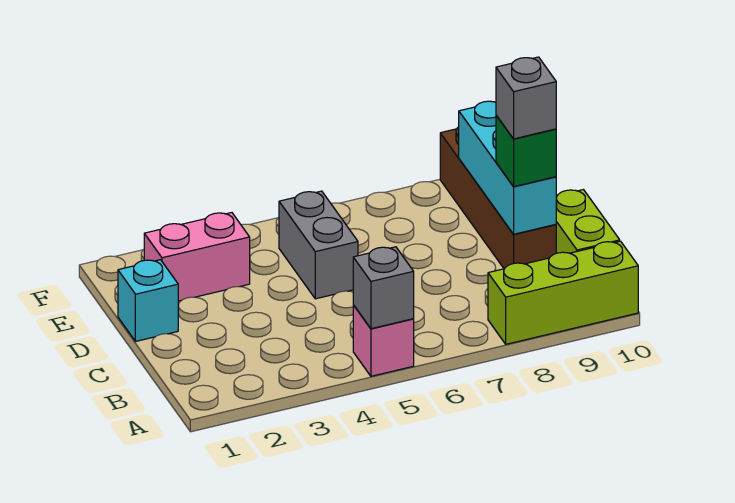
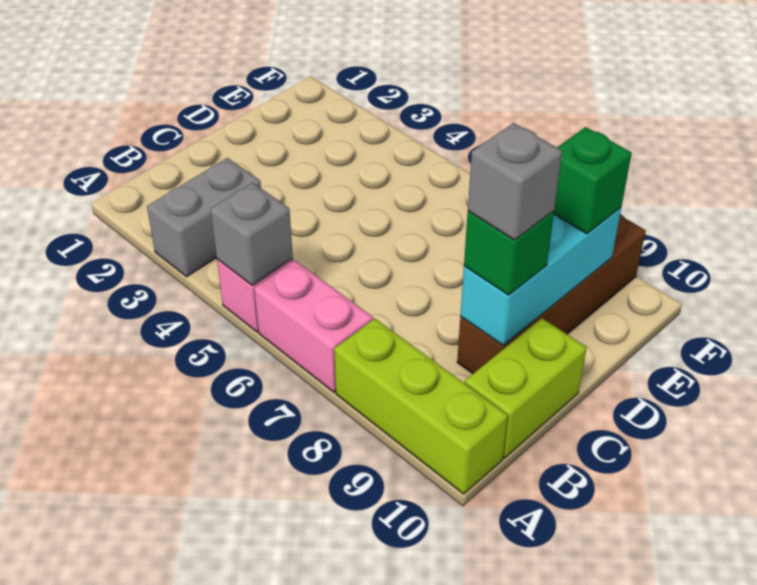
cyan 1x1 brick [118,260,178,341] -> none
grey 1x2 brick [279,191,358,299] -> grey 1x2 brick moved to [147,158,261,277]
pink 1x2 brick [144,213,250,301] -> pink 1x2 brick moved to [254,260,373,392]
none -> green 1x1 brick [554,127,632,234]

